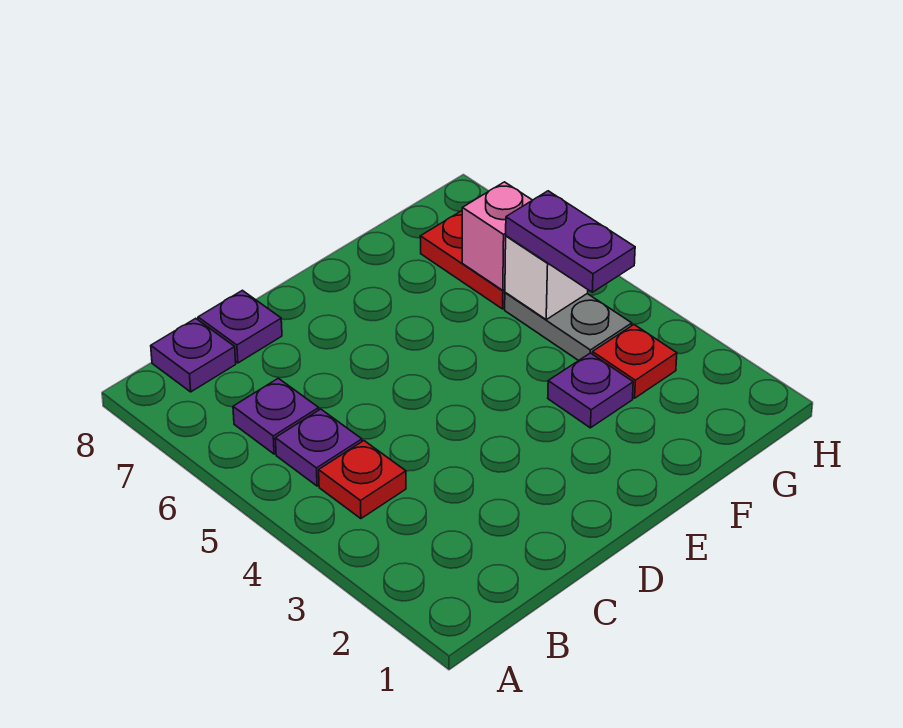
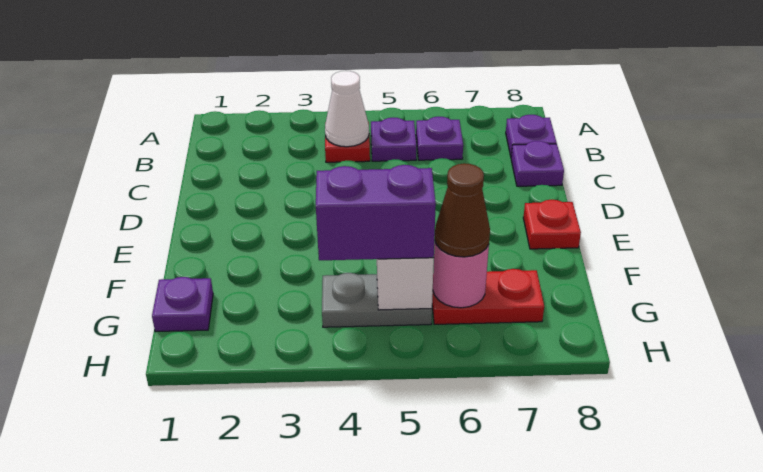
none -> white 1x1 cone [325,71,369,147]
purple 1x1 plate [548,353,633,428] -> purple 1x1 plate moved to [152,277,213,332]
red 1x1 plate [592,325,677,398] -> red 1x1 plate moved to [523,200,581,249]
purple 1x2 plate [506,191,635,292] -> purple 1x2 brick [316,165,436,260]
pink 1x1 brick [462,182,532,290] -> pink 1x1 round brick [433,242,489,308]
none -> brown 1x1 cone [435,163,490,257]

